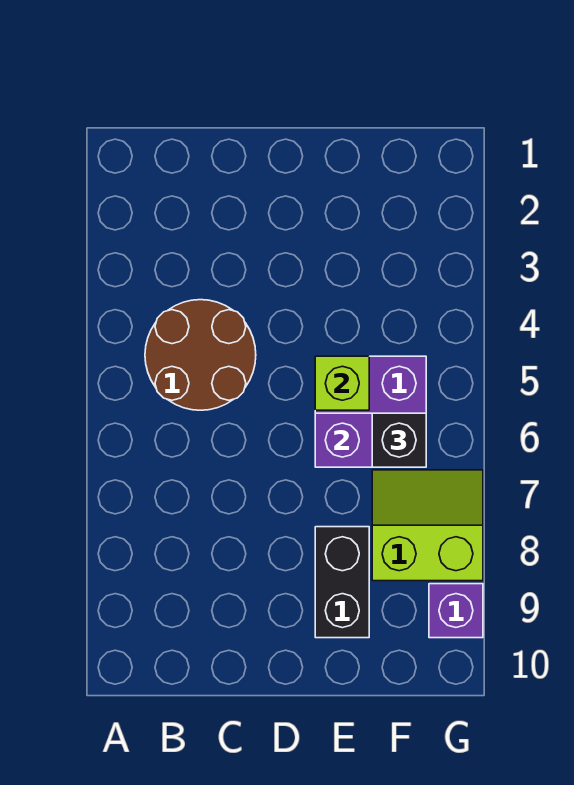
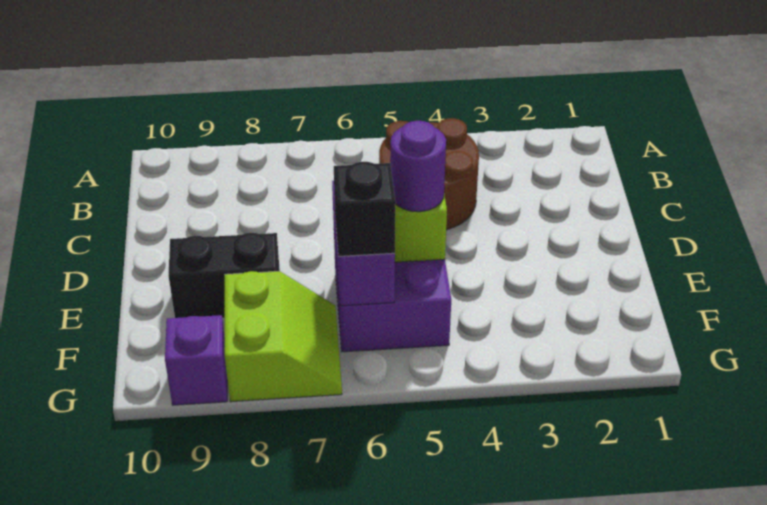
none -> purple 1x1 round brick [390,121,446,212]

